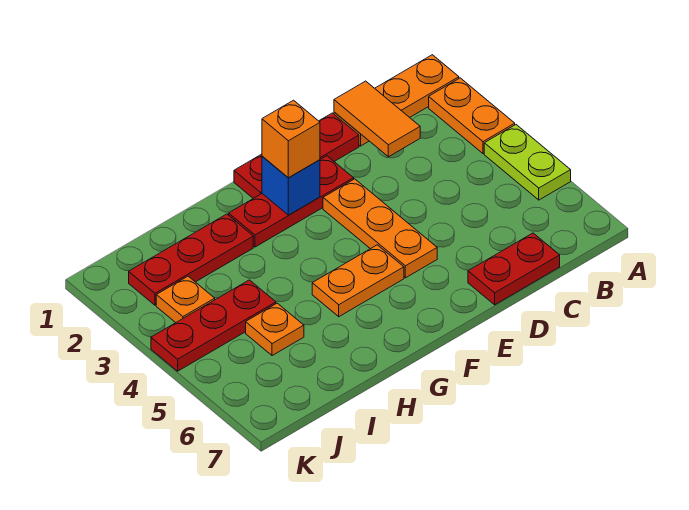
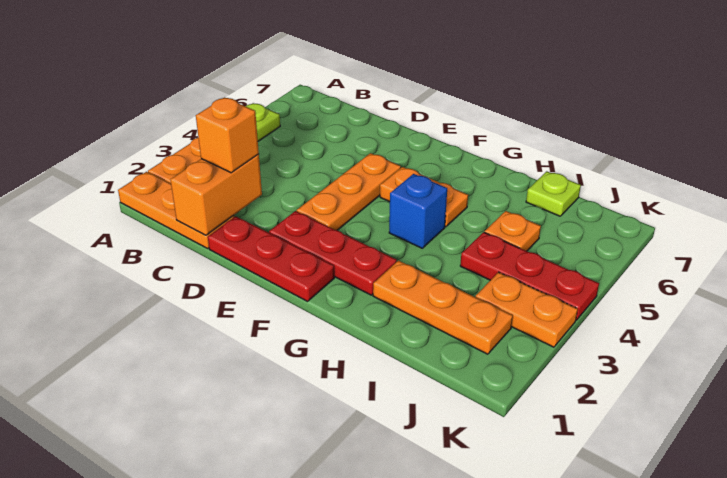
orange 1x2 tile [334,81,420,157] -> orange 1x2 brick [170,154,262,235]
red 1x2 plate [468,233,560,305] -> none
blue 1x1 brick [262,156,320,215] -> blue 1x1 brick moved to [389,174,447,248]
orange 1x1 brick [262,100,320,178] -> orange 1x1 brick moved to [196,98,259,173]
red 1x3 plate [129,214,253,305] -> orange 1x3 plate [373,261,513,354]
none -> lime 1x1 plate [526,171,581,216]
orange 1x1 plate [156,276,215,323] -> orange 1x2 plate [476,272,578,347]

